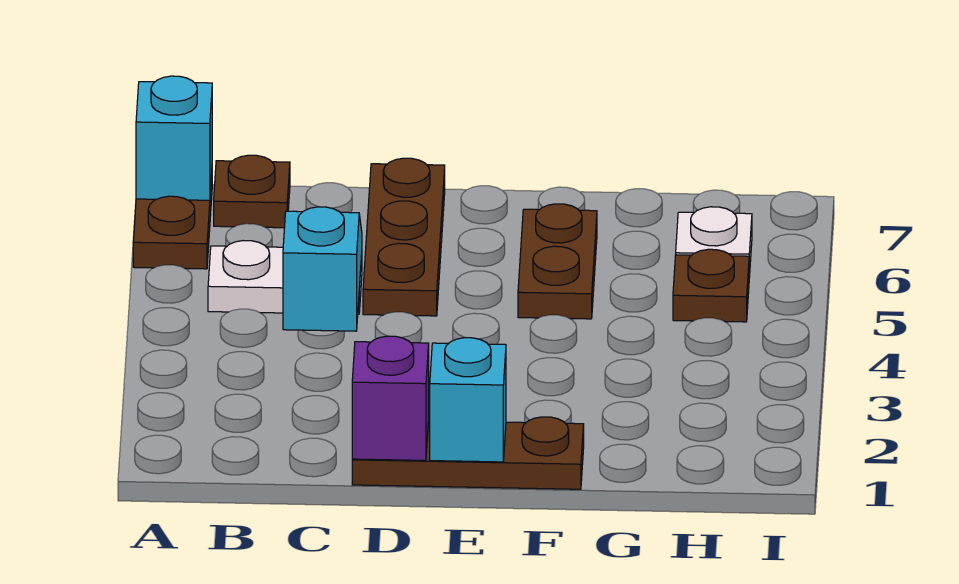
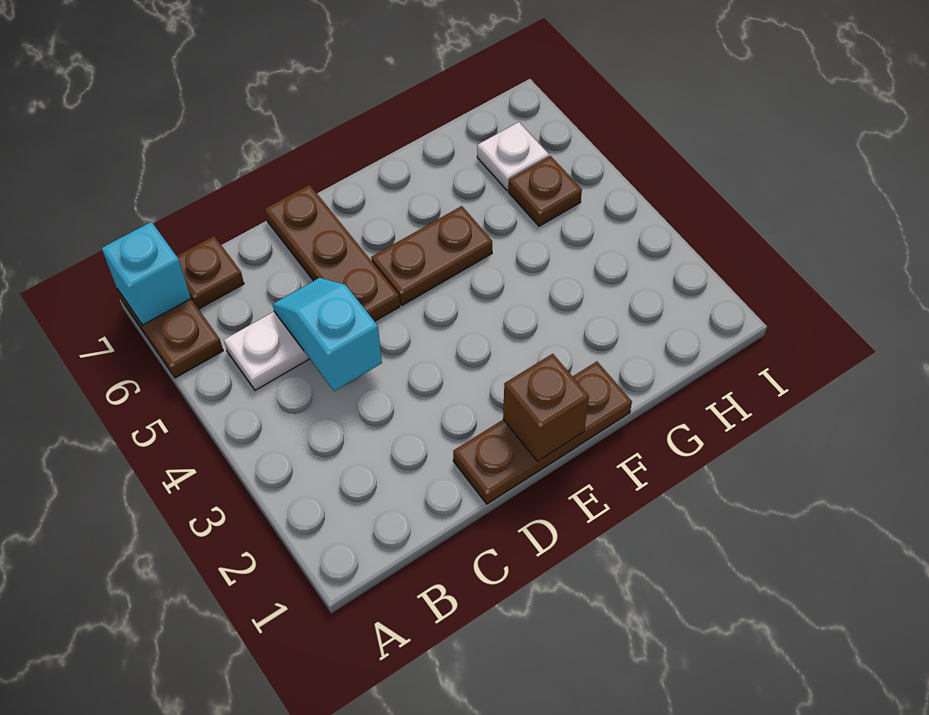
purple 1x1 brick [352,336,429,460] -> none
cyan 1x1 brick [430,338,506,462] -> brown 1x1 brick [503,354,589,461]
brown 1x2 plate [518,204,597,319] -> brown 1x2 plate turned to [371,206,492,305]

